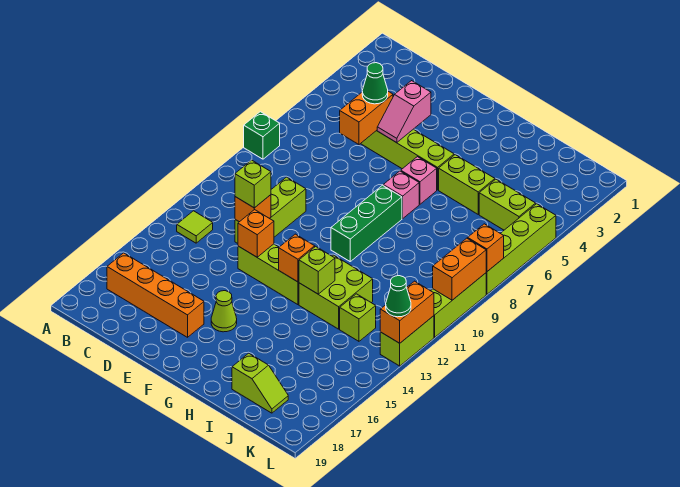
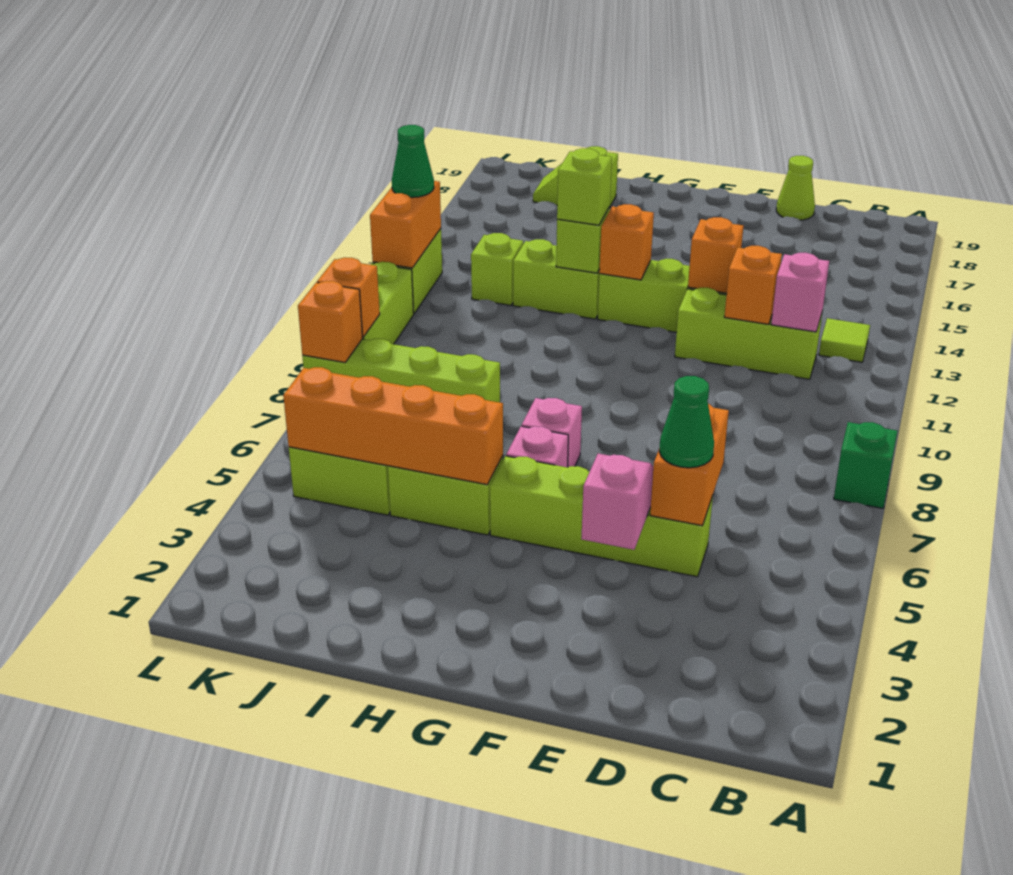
orange 1x4 brick [107,253,204,337] -> orange 1x4 brick moved to [283,367,503,485]
none -> pink 1x1 brick [771,253,829,332]
lime 1x3 brick [235,177,306,243] -> lime 1x3 brick turned to [675,288,822,379]
lime 1x1 brick [235,160,271,208] -> lime 1x1 brick moved to [557,148,612,225]
lime 1x1 cone [211,291,237,332] -> lime 1x1 cone moved to [776,156,815,220]
green 1x3 brick [331,185,402,261] -> none
lime 2x2 brick [299,255,373,329] -> lime 1x2 brick [513,239,600,319]
lime 1x4 brick [486,204,556,294] -> lime 1x4 brick turned to [302,339,500,403]
orange 1x2 brick [433,238,486,300] -> orange 1x1 brick [317,257,380,337]

